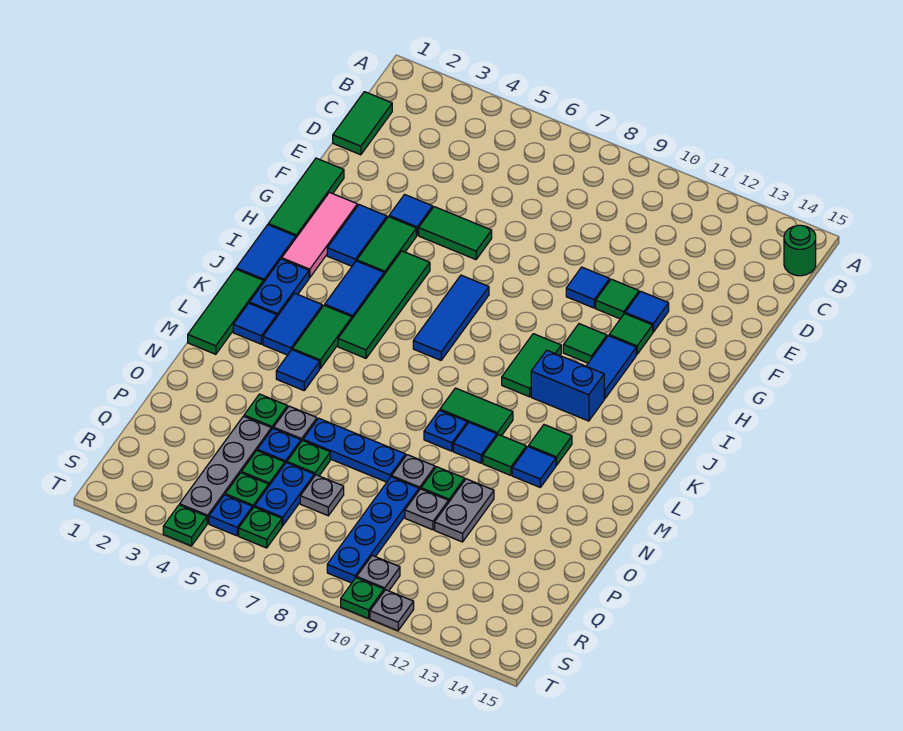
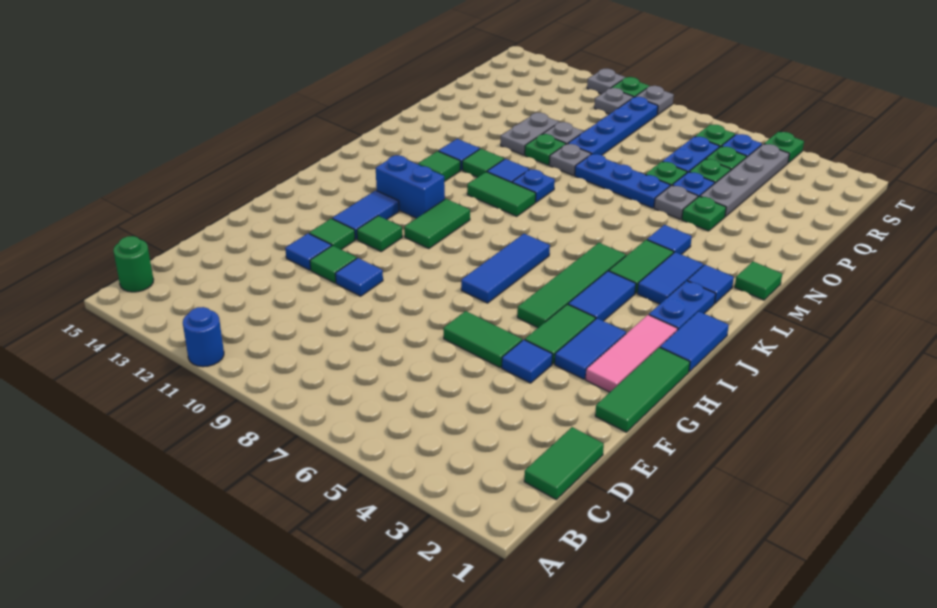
none -> blue 1x1 round brick [183,307,224,367]
green 1x3 tile [188,269,263,354] -> green 1x1 tile [735,262,782,300]
grey 1x1 plate [300,475,344,516] -> grey 1x1 plate moved to [636,86,674,115]

